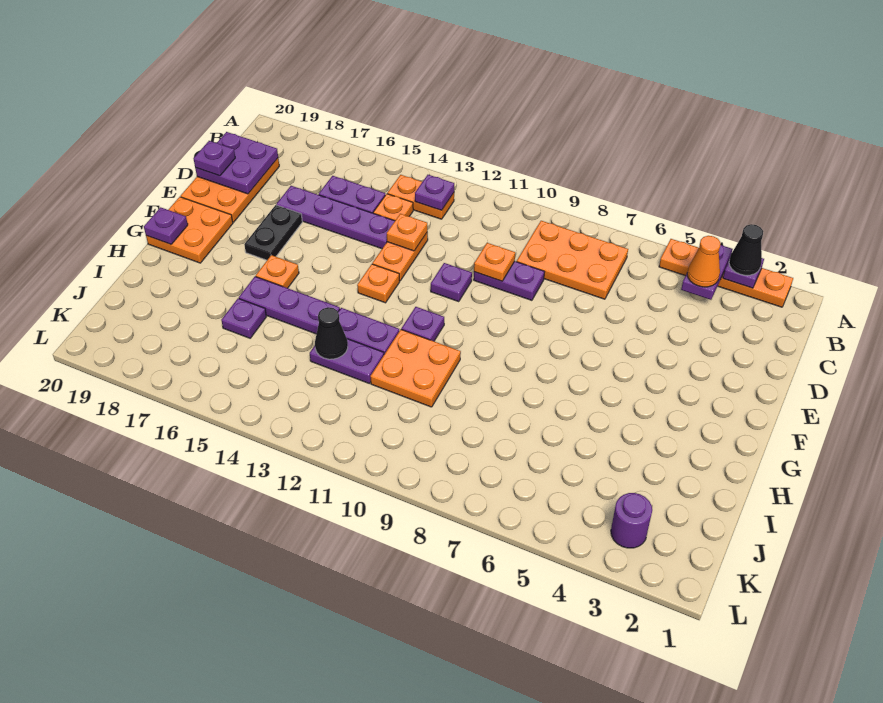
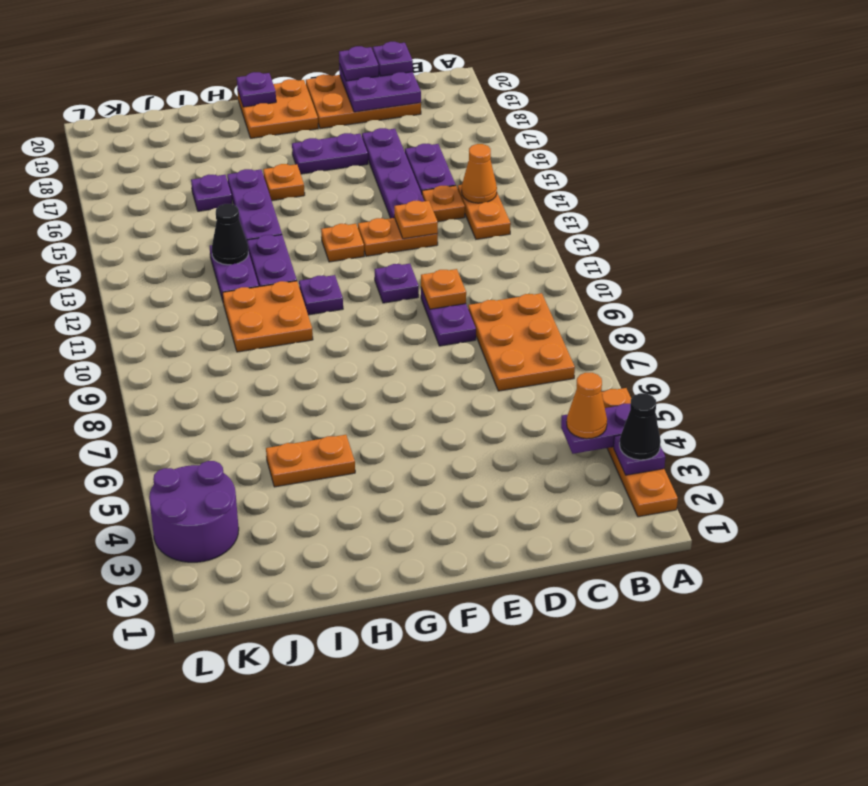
purple 1x1 plate [415,175,454,210] -> purple 1x1 plate moved to [373,42,413,76]
none -> orange 1x1 cone [462,144,497,203]
black 1x2 plate [244,205,302,260] -> purple 1x2 plate [292,133,368,174]
none -> orange 1x2 plate [266,435,355,487]
purple 1x1 round brick [611,493,652,548] -> purple 2x2 round brick [149,461,239,562]

